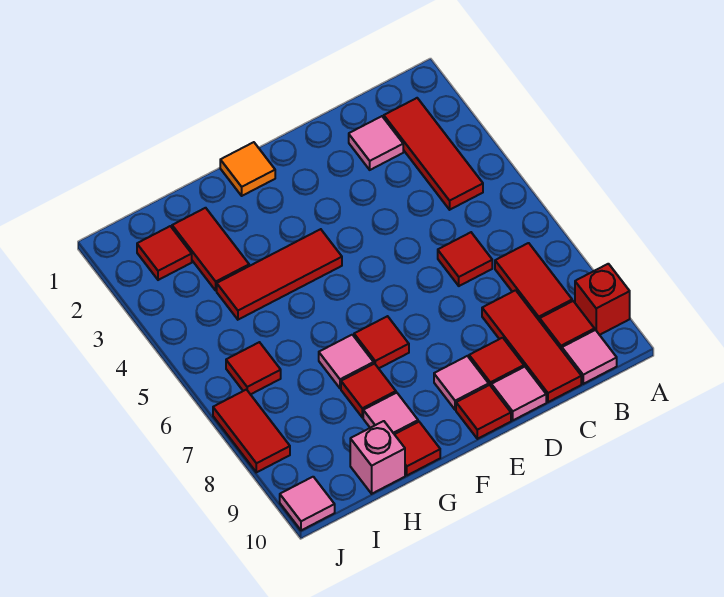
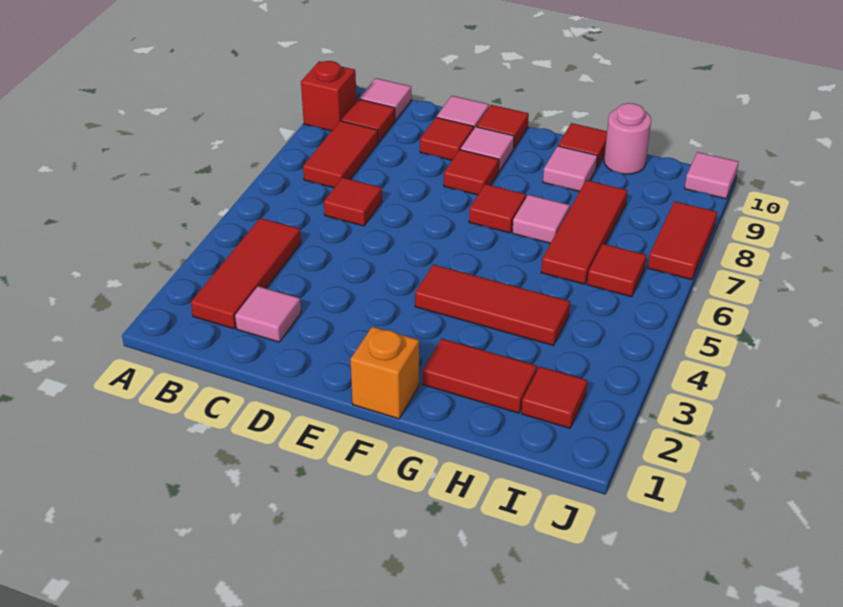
red 1x3 tile [482,290,581,402] -> red 1x3 tile moved to [541,180,627,284]
orange 1x1 tile [220,142,275,196] -> orange 1x1 brick [350,327,419,419]
red 1x1 tile [341,364,396,417] -> red 1x1 tile moved to [444,150,499,195]
red 1x2 tile [172,208,249,290] -> red 1x2 tile turned to [422,339,537,413]
pink 1x1 brick [350,421,405,494] -> pink 1x1 round brick [604,103,651,174]

